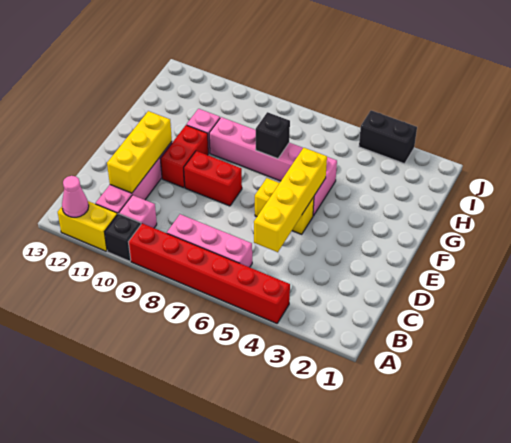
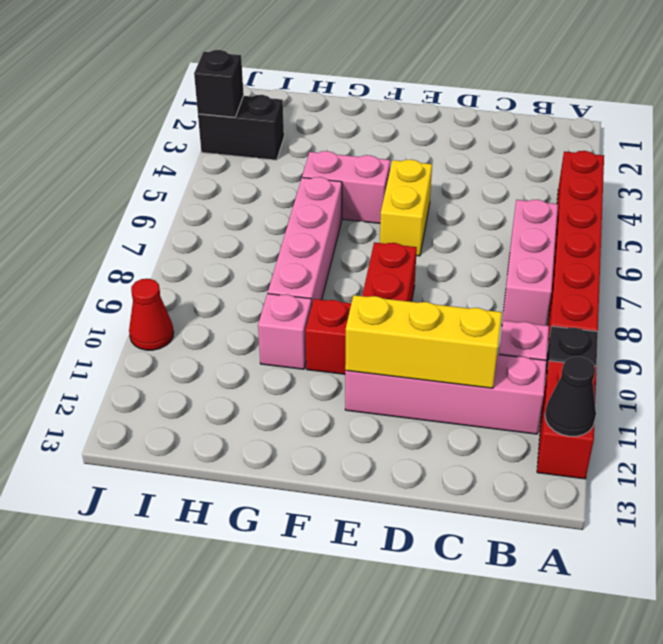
yellow 1x2 brick [58,201,117,251] -> red 1x2 brick [537,361,597,479]
pink 1x1 cone [62,176,89,217] -> black 1x1 cone [545,357,596,436]
yellow 1x4 brick [254,148,327,252] -> none
black 1x1 brick [256,112,290,159] -> black 1x1 brick moved to [194,50,244,117]
black 1x2 brick [359,110,417,164] -> black 1x2 brick turned to [198,95,284,160]
none -> red 1x1 cone [129,279,174,350]

